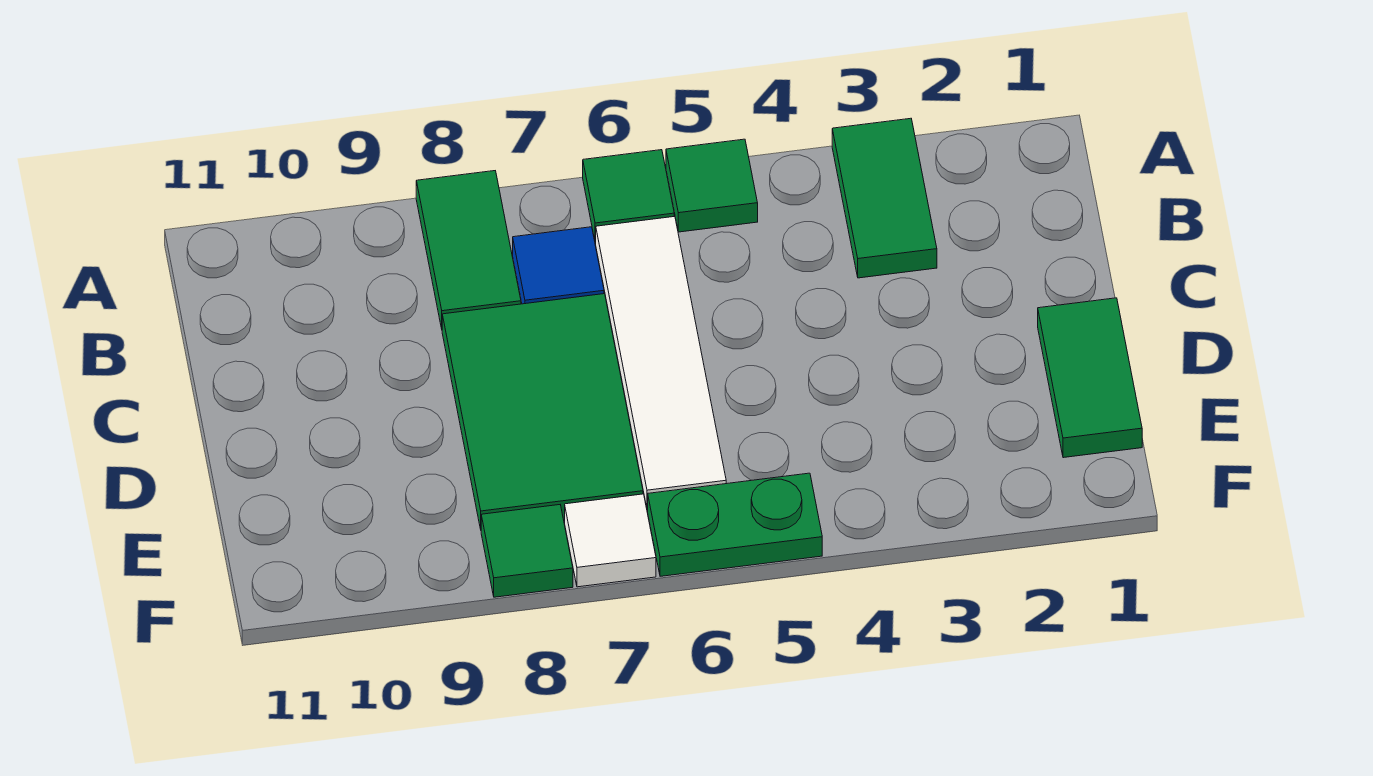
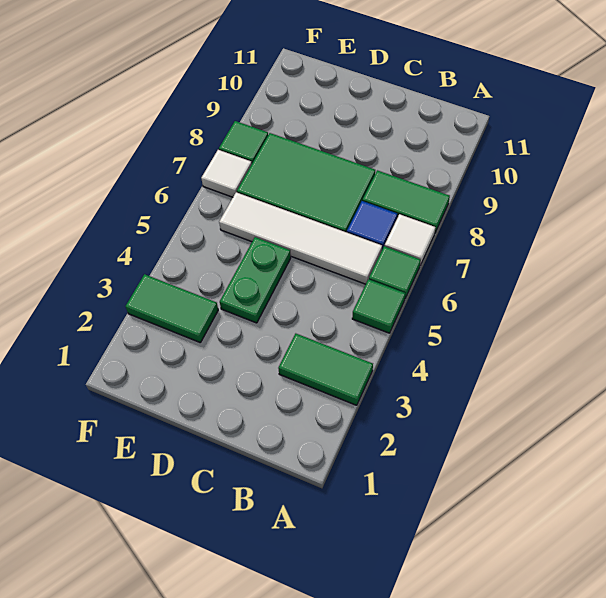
none -> white 1x1 tile [385,214,435,265]
green 1x2 tile [1038,298,1142,458] -> green 1x2 tile moved to [126,274,218,342]
green 1x2 plate [648,473,822,576] -> green 1x2 plate moved to [220,237,291,323]

